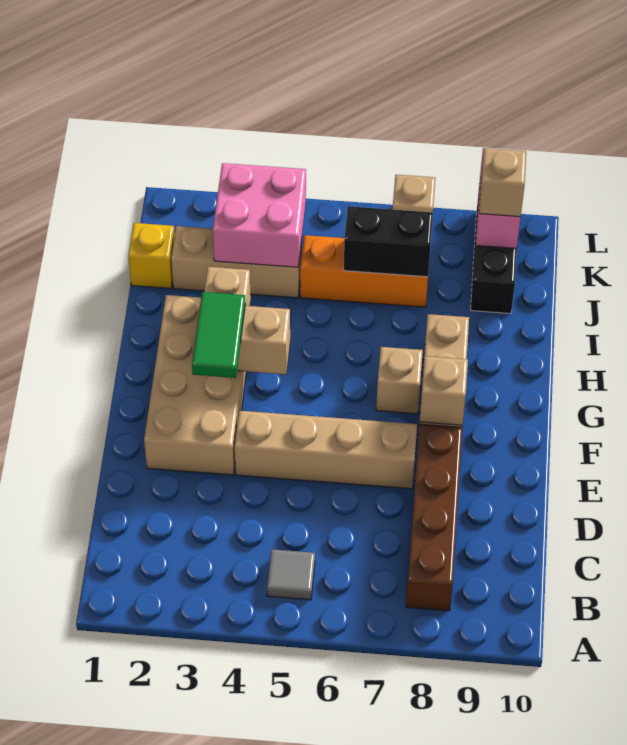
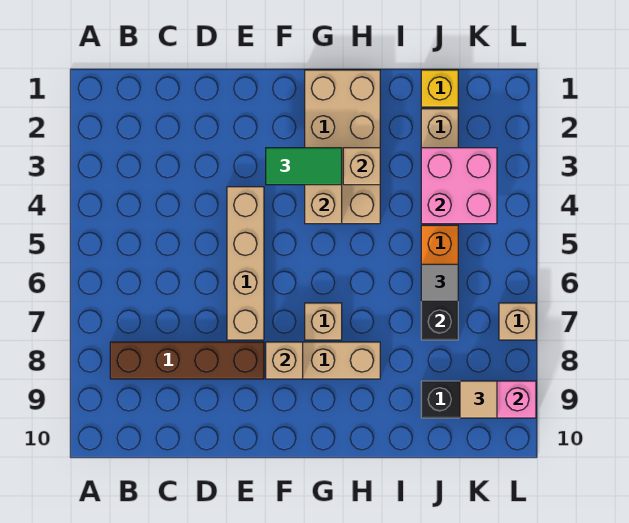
grey 1x1 tile [267,549,315,600] -> grey 1x1 tile moved to [421,264,458,301]
tan 2x4 brick [144,295,251,475] -> tan 2x4 brick turned to [305,70,380,224]
tan 1x1 brick [479,148,526,217] -> tan 1x1 tile [460,381,497,418]

